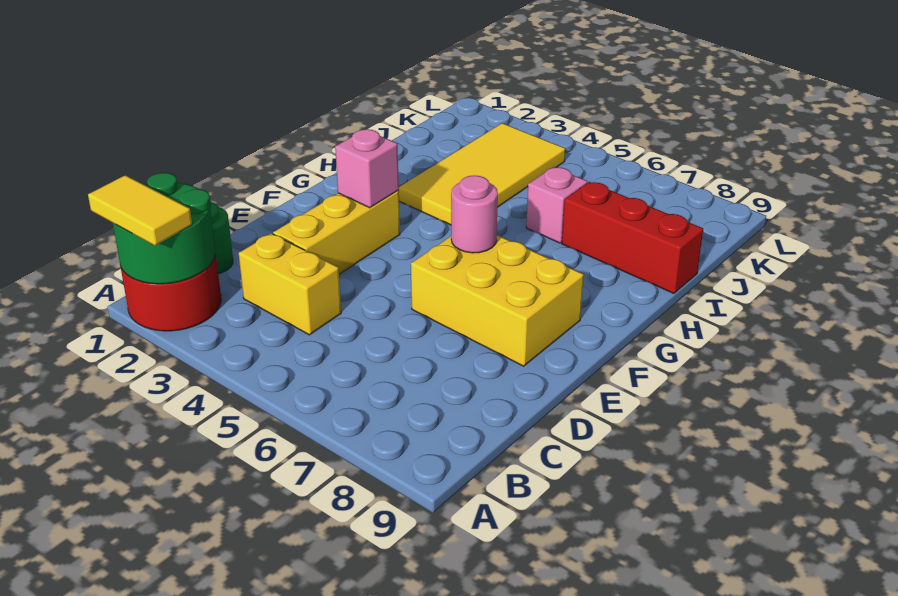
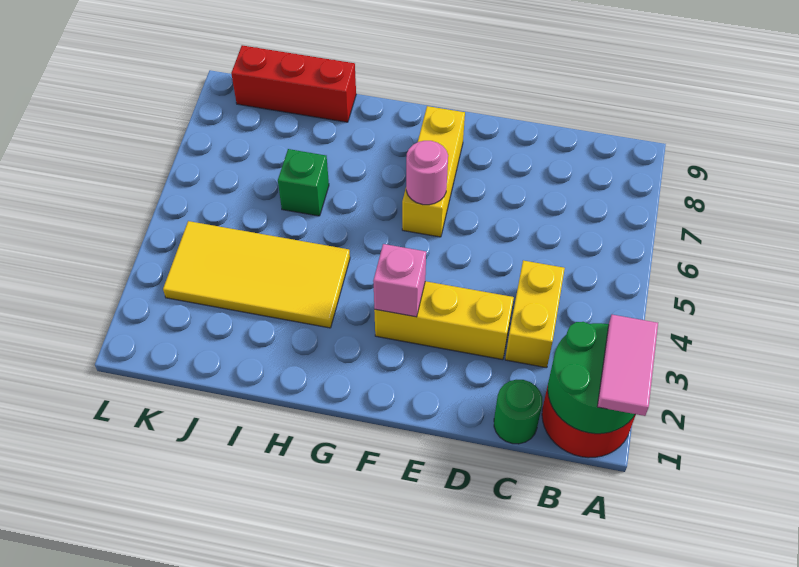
yellow 1x2 tile [88,175,192,246] -> pink 1x2 tile [597,315,658,416]
yellow 2x3 brick [411,235,584,366] -> yellow 1x3 brick [402,106,465,237]
pink 1x1 brick [526,167,588,243] -> green 1x1 brick [278,149,329,216]
red 1x3 brick [562,182,703,293] -> red 1x3 brick turned to [231,45,356,122]

